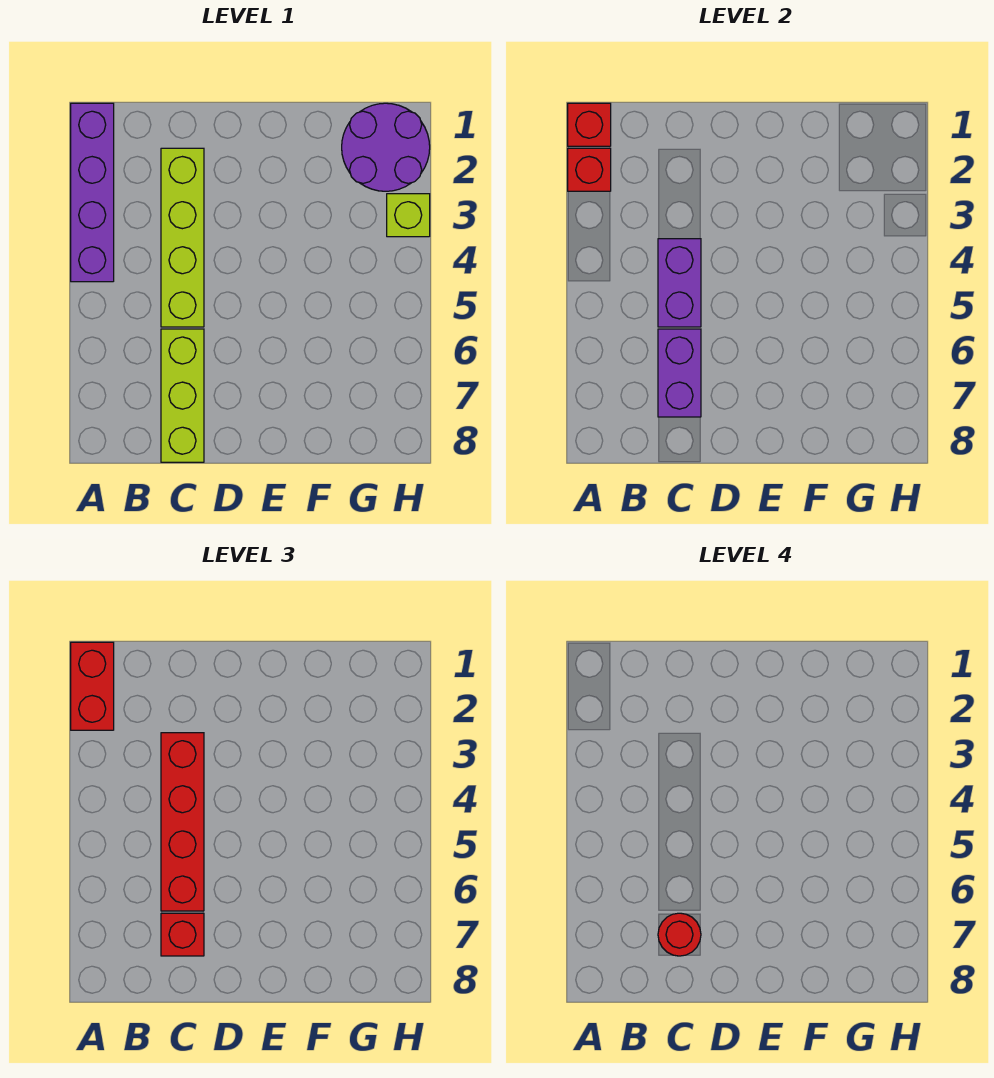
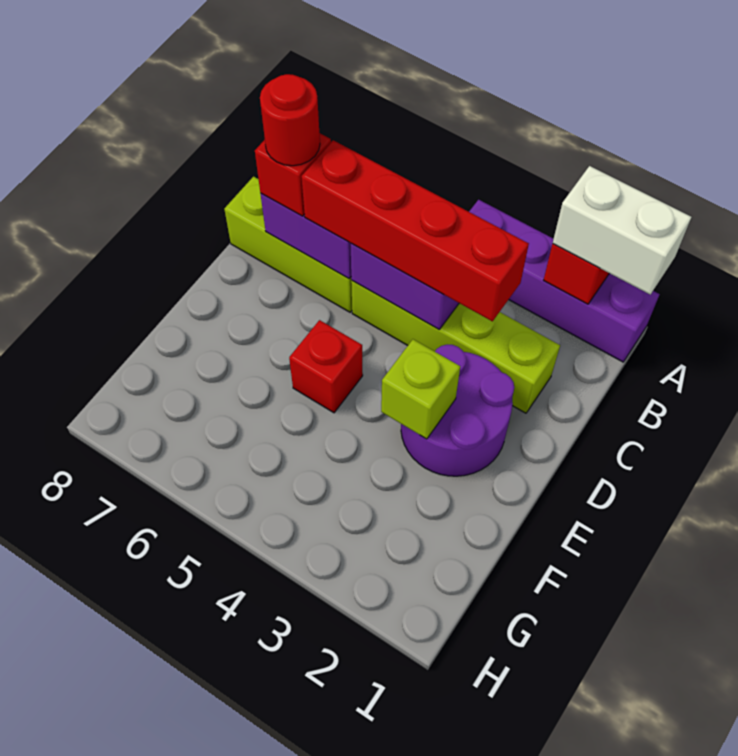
red 1x1 brick [568,103,611,146] -> red 1x1 brick moved to [289,320,363,413]
red 1x2 brick [71,642,114,730] -> white 1x2 brick [553,166,691,295]
purple 2x2 round brick [342,103,430,191] -> purple 2x2 round brick moved to [401,345,514,476]
lime 1x1 brick [387,194,430,237] -> lime 1x1 brick moved to [381,339,460,439]

